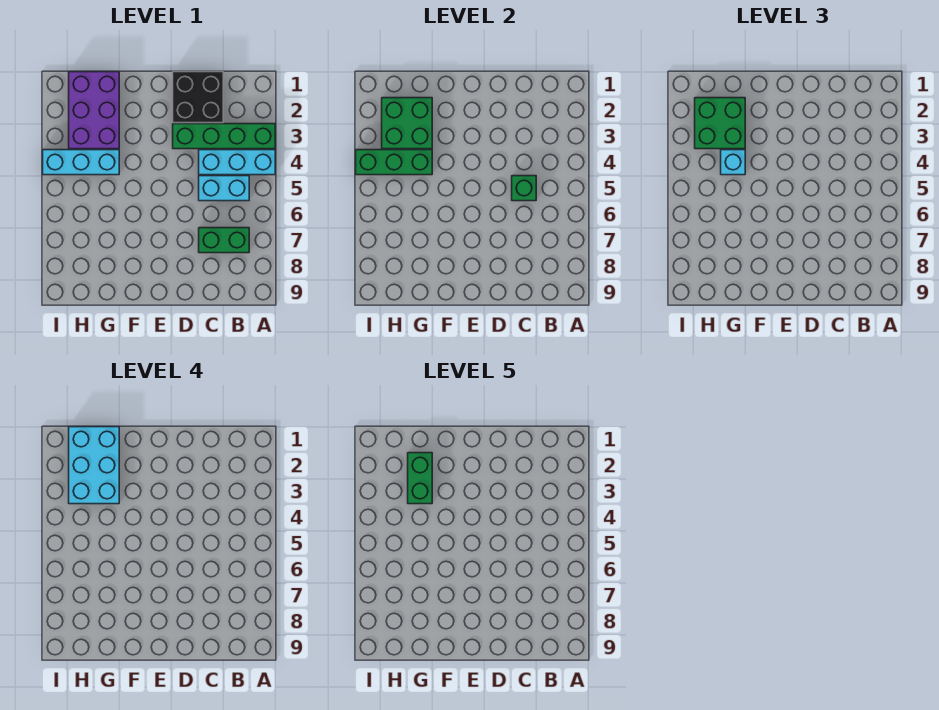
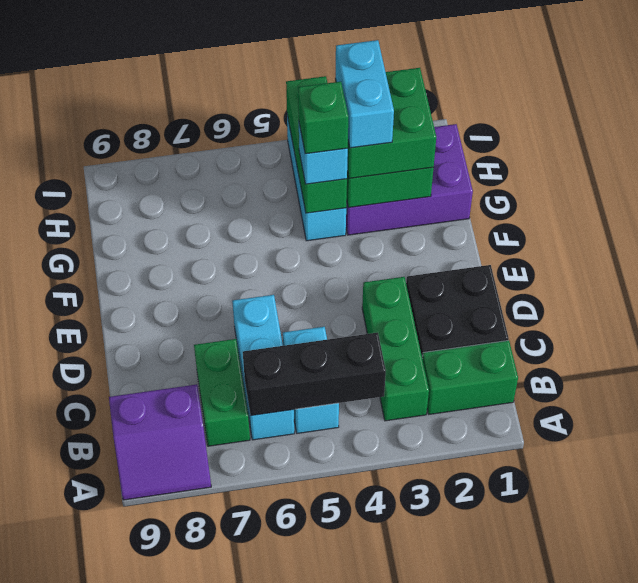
green 1x4 brick [173,124,275,149] -> green 1x3 brick [362,277,429,421]
cyan 1x3 brick [199,150,275,175] -> cyan 1x3 brick moved to [232,295,294,440]
none -> purple 2x2 slope [109,384,211,500]
none -> black 1x3 brick [243,333,386,416]
green 1x1 brick [512,176,536,201] -> green 1x1 brick moved to [298,82,348,154]
cyan 2x3 brick [69,427,119,504] -> cyan 1x2 brick [335,40,394,148]
green 1x2 brick [408,453,432,504] -> green 1x2 brick moved to [422,340,518,414]

